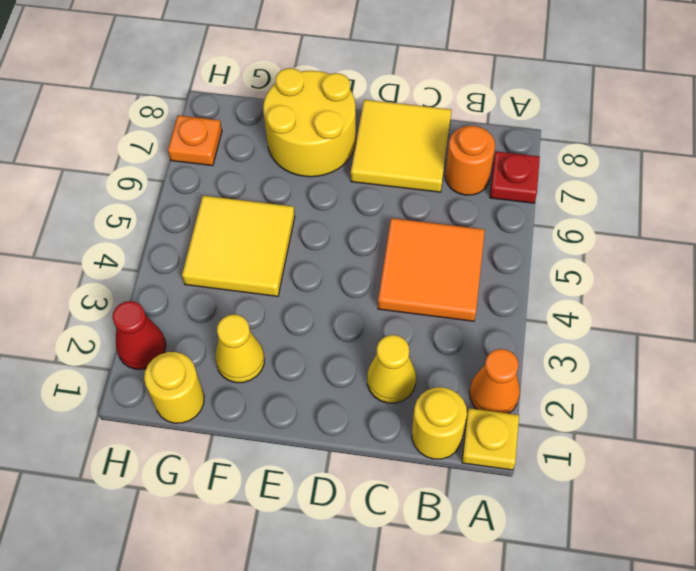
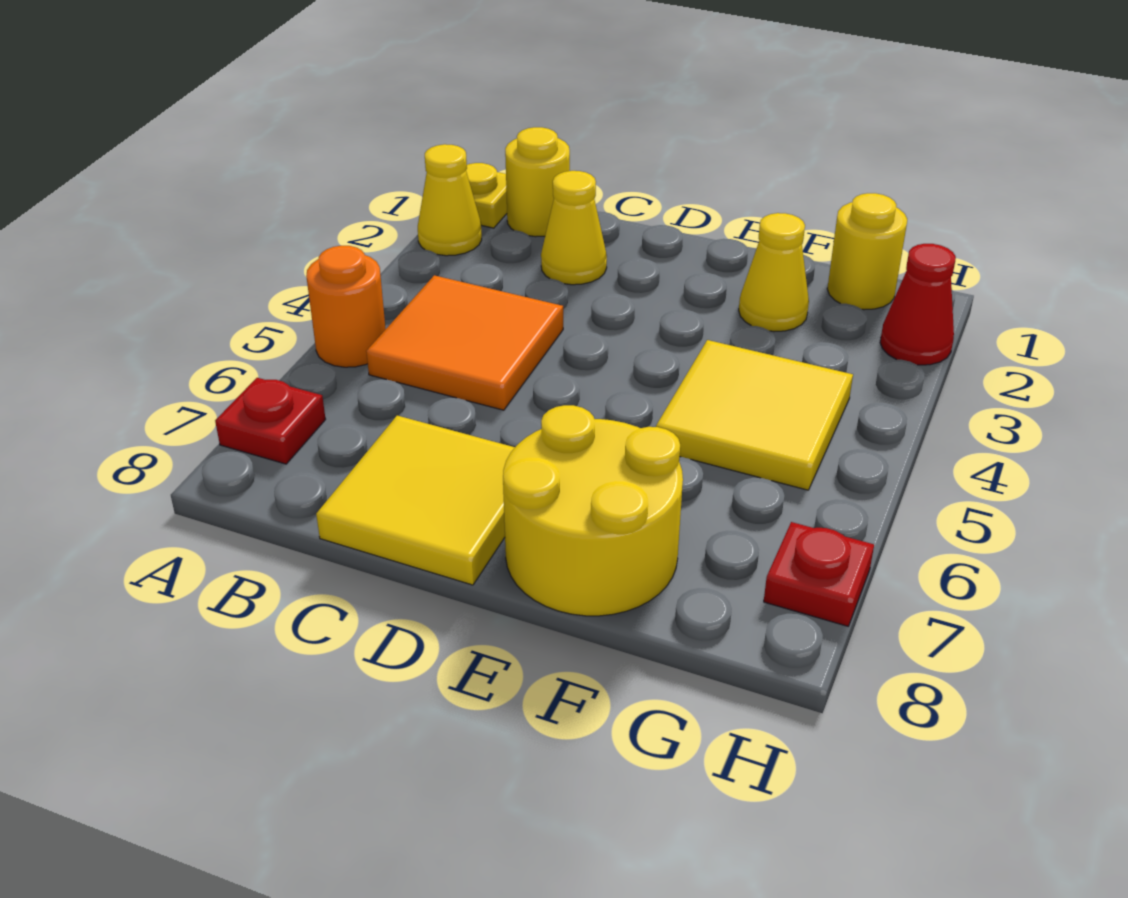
orange 1x1 cone [470,349,520,414] -> yellow 1x1 cone [418,144,482,256]
orange 1x1 round brick [446,126,495,195] -> orange 1x1 round brick moved to [306,246,386,367]
orange 1x1 plate [168,115,222,166] -> red 1x1 plate [764,522,874,626]

